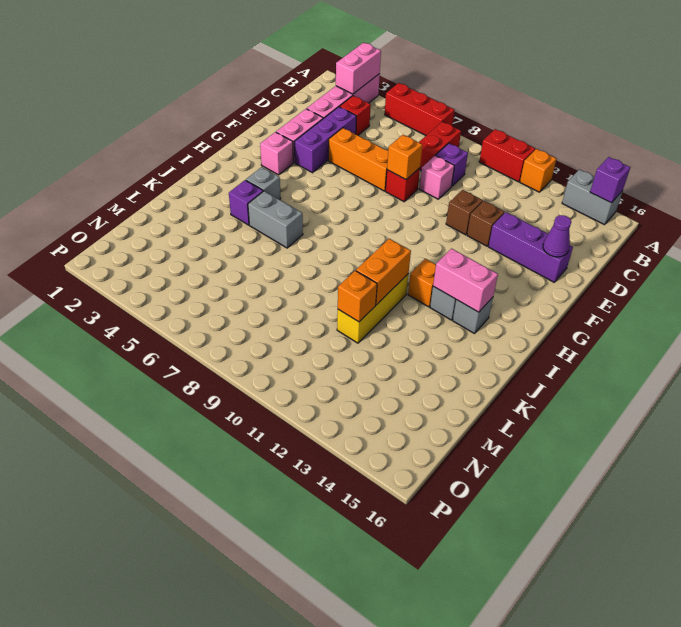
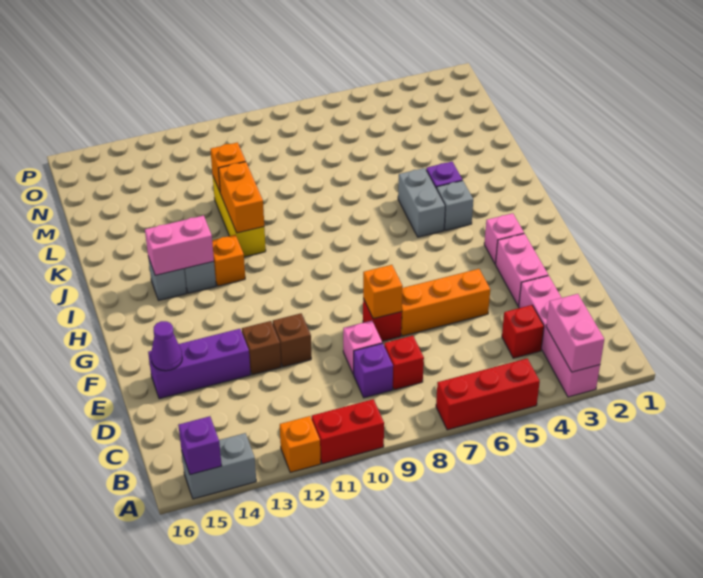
red 1x2 brick [419,122,461,170] -> red 1x1 brick [384,336,424,390]
purple 1x3 brick [294,107,356,173] -> none
grey 1x2 brick [248,191,303,248] -> grey 1x2 brick turned to [398,168,445,237]

